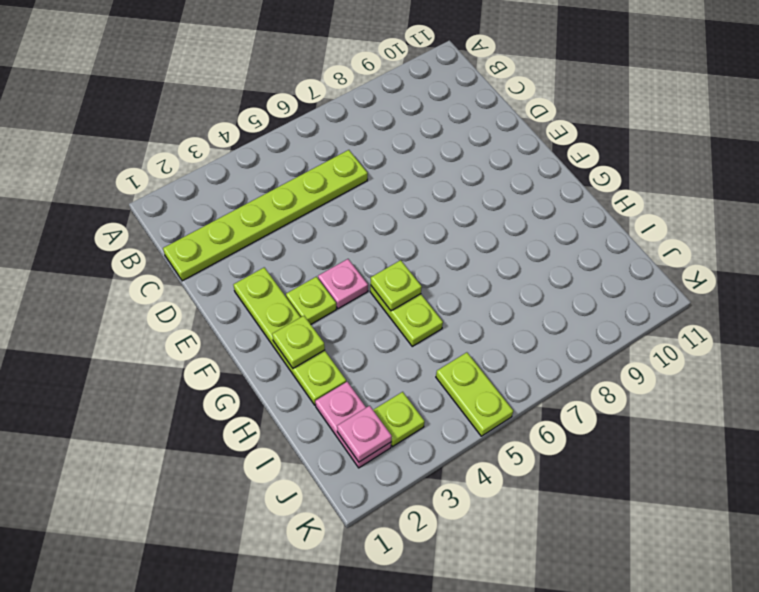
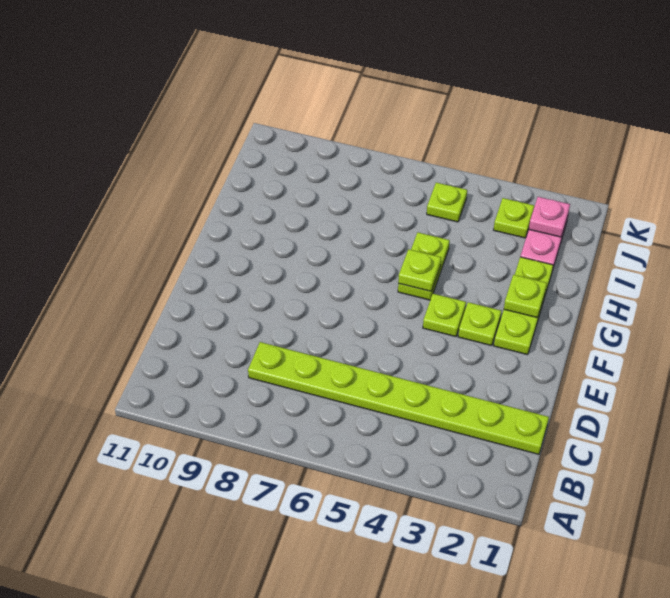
lime 1x6 plate [163,150,368,281] -> lime 1x8 plate [248,342,549,454]
lime 1x4 plate [233,267,346,405] -> lime 1x3 plate [494,257,553,355]
pink 1x1 plate [318,259,368,309] -> lime 1x1 plate [423,294,466,337]
lime 1x2 plate [436,352,513,436] -> lime 1x1 plate [427,183,467,222]

